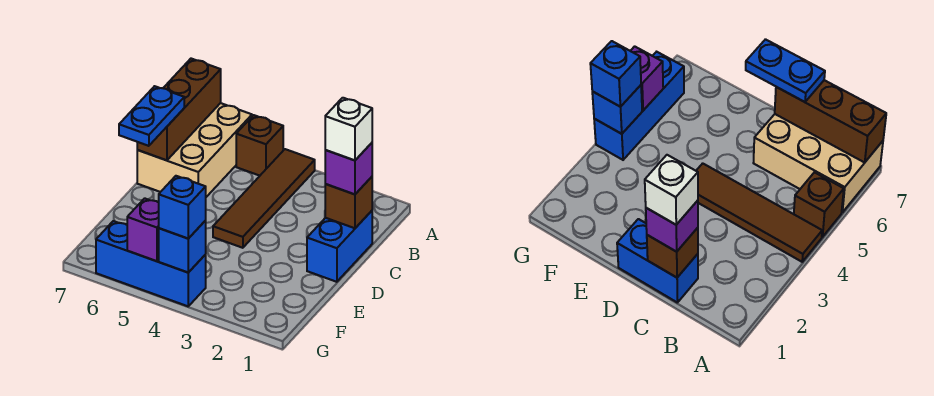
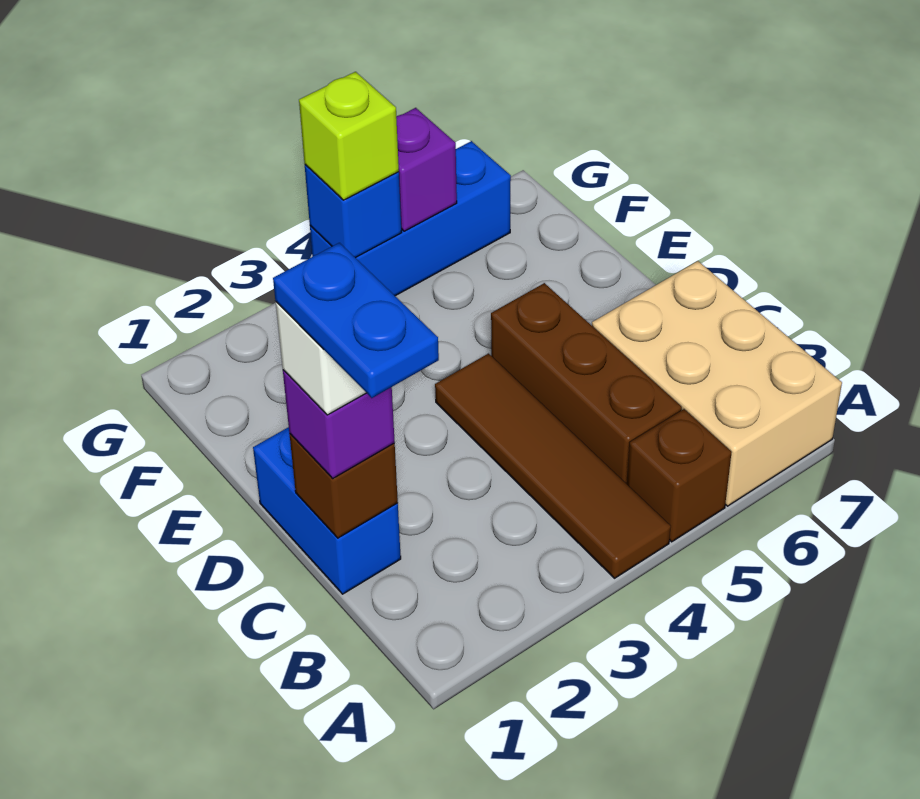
brown 1x3 brick [137,59,221,160] -> brown 1x3 brick moved to [491,283,682,484]
blue 1x2 plate [119,86,184,146] -> blue 1x2 plate moved to [273,243,439,398]
blue 1x1 brick [159,176,206,239] -> lime 1x1 brick [299,72,399,200]

